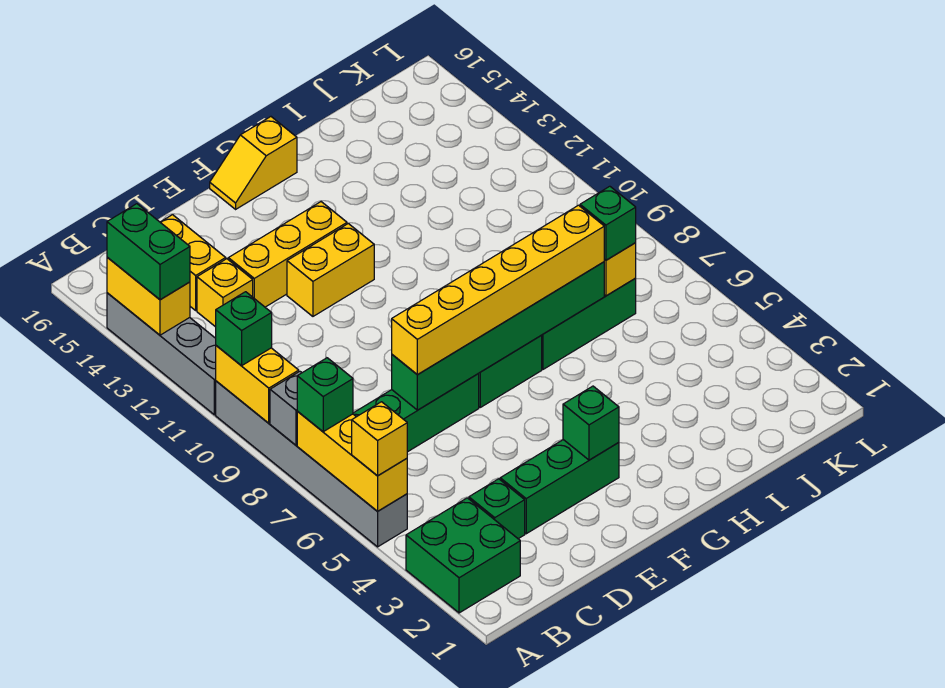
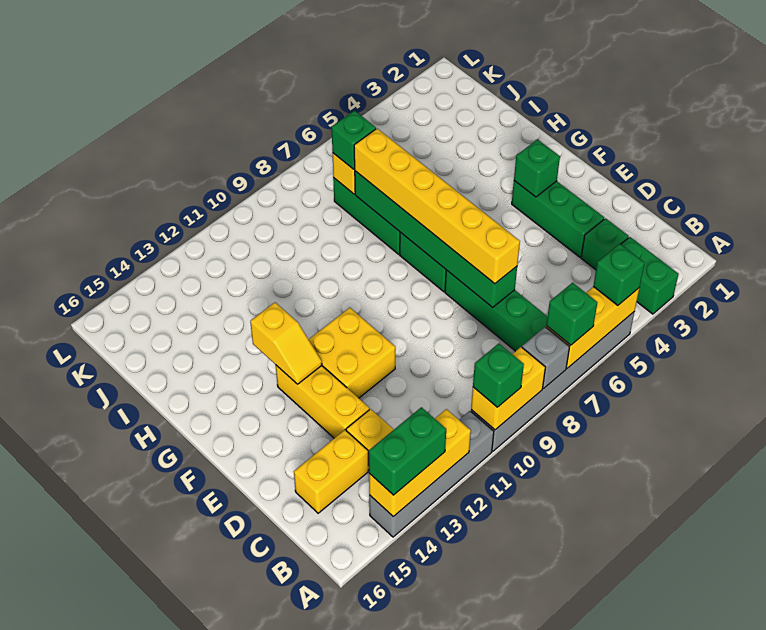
green 2x2 brick [406,498,520,613] -> green 1x2 brick [621,237,679,314]
yellow 1x1 brick [352,402,407,476] -> green 1x1 brick [593,244,645,305]
yellow 1x2 brick [107,257,190,335] -> yellow 1x3 brick [369,409,471,517]
yellow 1x2 brick [287,224,374,316] -> yellow 2x2 brick [308,308,395,398]
yellow 1x2 slope [210,117,297,209] -> yellow 1x2 slope moved to [250,302,322,384]

